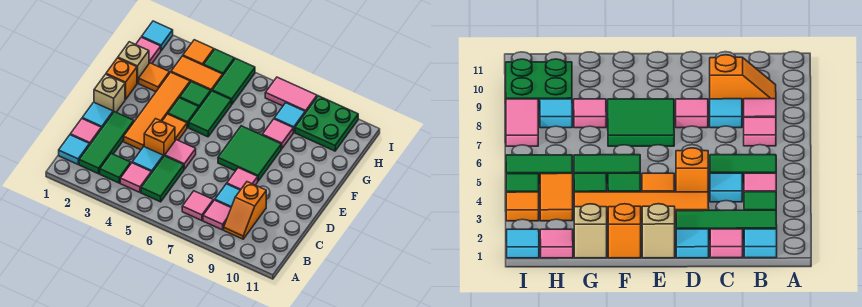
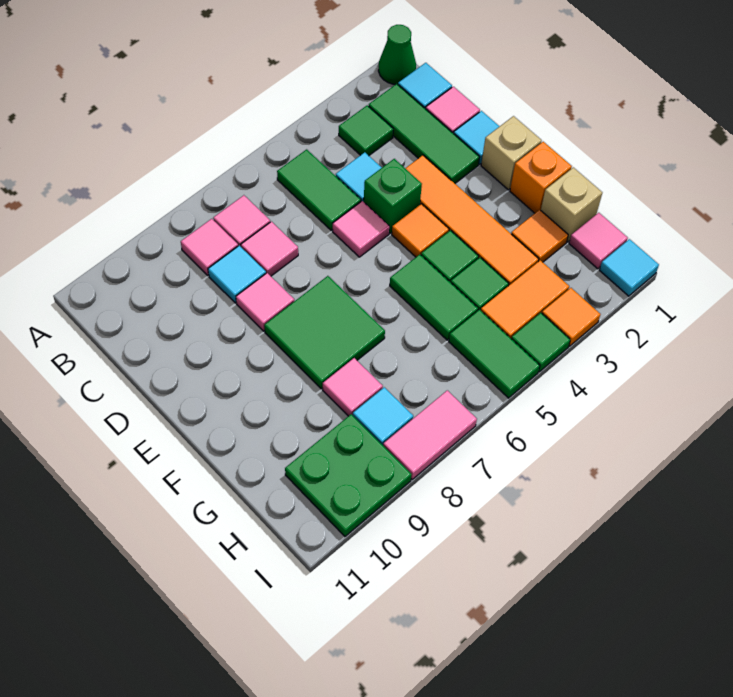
none -> green 1x1 cone [378,25,416,84]
pink 1x1 tile [120,163,151,192] -> pink 1x1 tile moved to [241,222,298,276]
orange 1x2 slope [224,182,266,239] -> none
orange 1x1 brick [144,119,175,157] -> green 1x1 brick [364,159,422,233]

